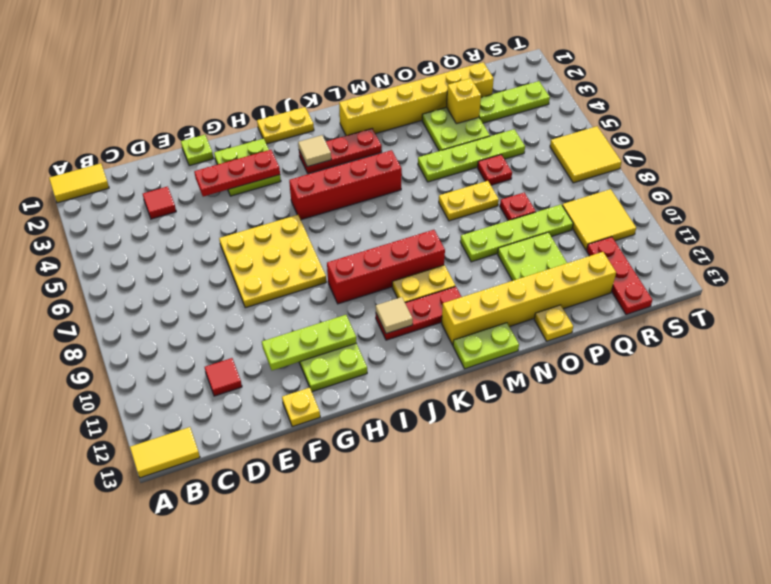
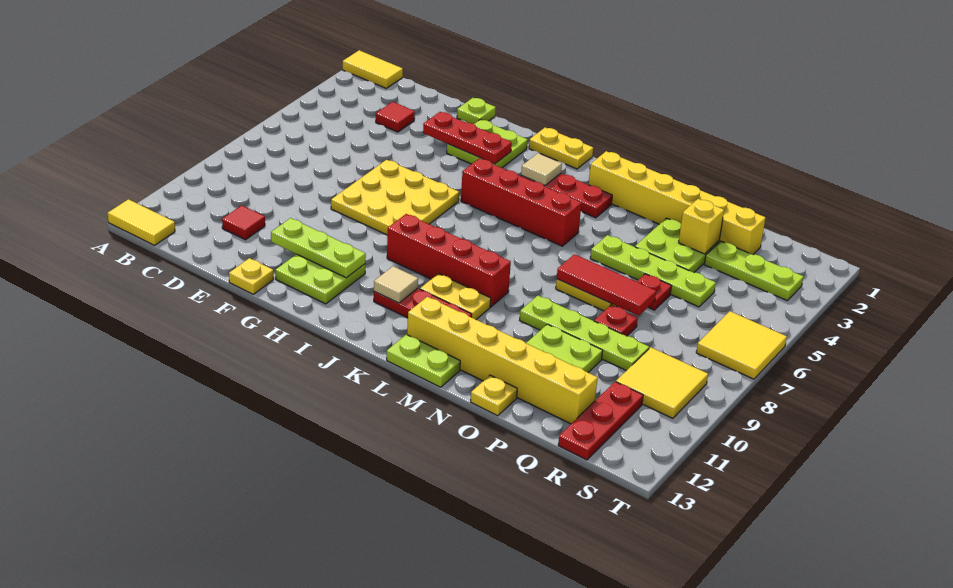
none -> red 1x3 tile [557,254,656,316]

